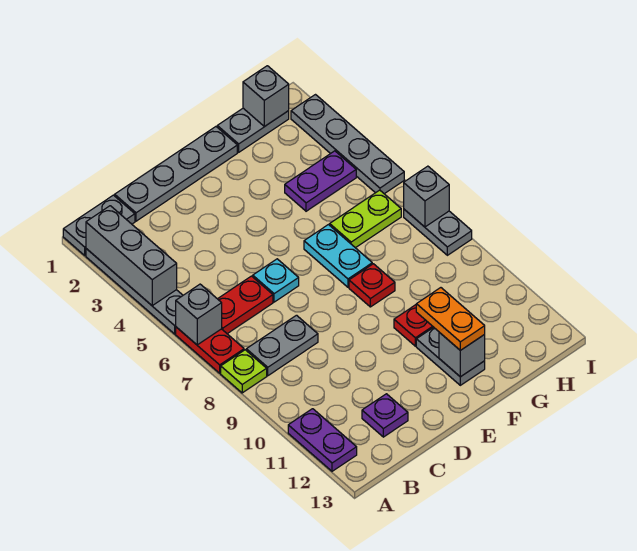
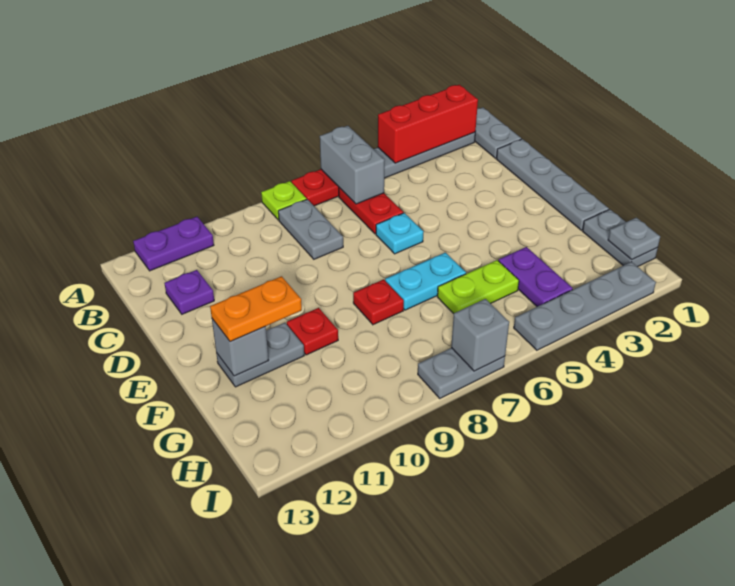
grey 1x3 brick [86,206,177,306] -> red 1x3 brick [378,85,478,163]
grey 1x1 brick [176,284,222,345] -> grey 1x2 brick [320,126,384,204]
lime 1x2 plate [330,190,401,248] -> lime 1x2 plate turned to [437,260,519,314]
grey 1x1 brick [243,66,289,127] -> grey 1x1 plate [608,218,660,260]

